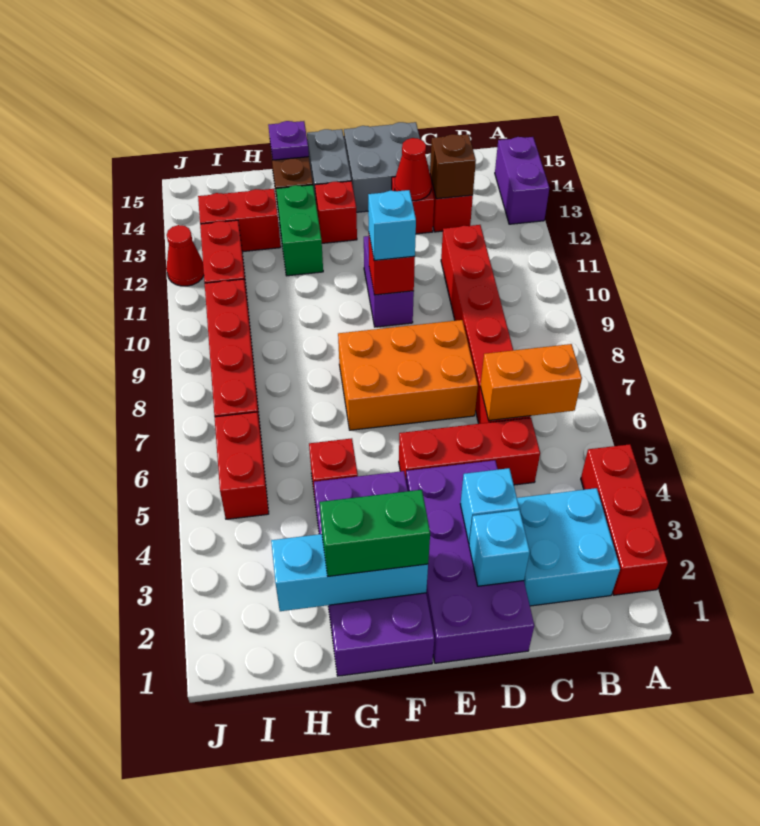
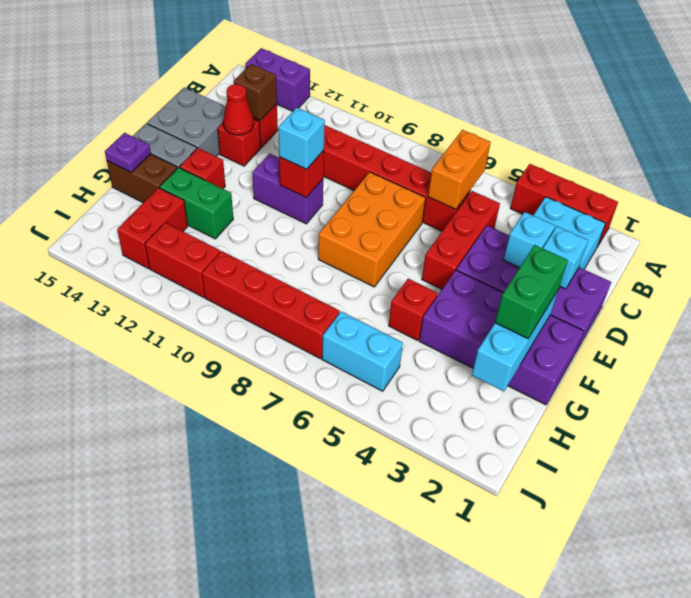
red 1x2 brick [215,412,269,519] -> cyan 1x2 brick [322,312,403,391]
red 1x1 cone [166,225,204,286] -> none

